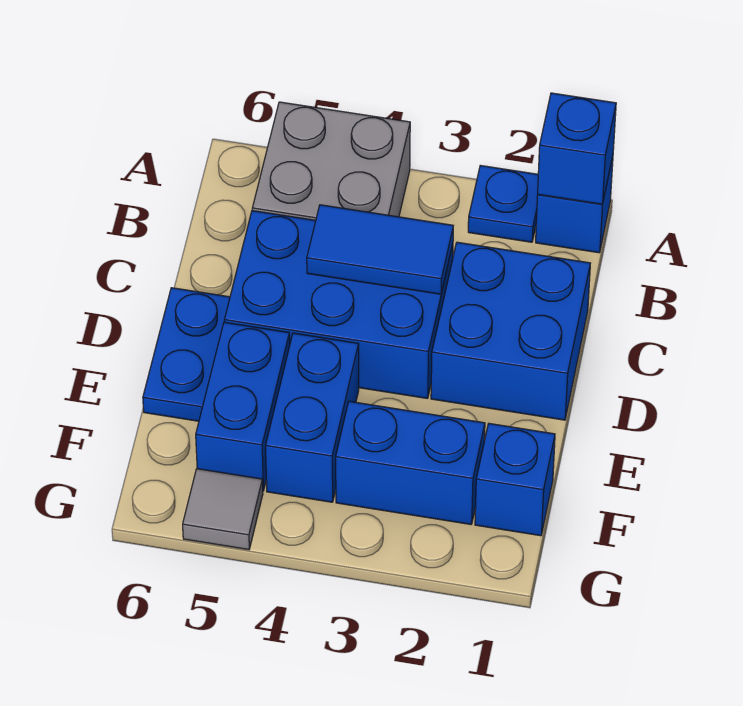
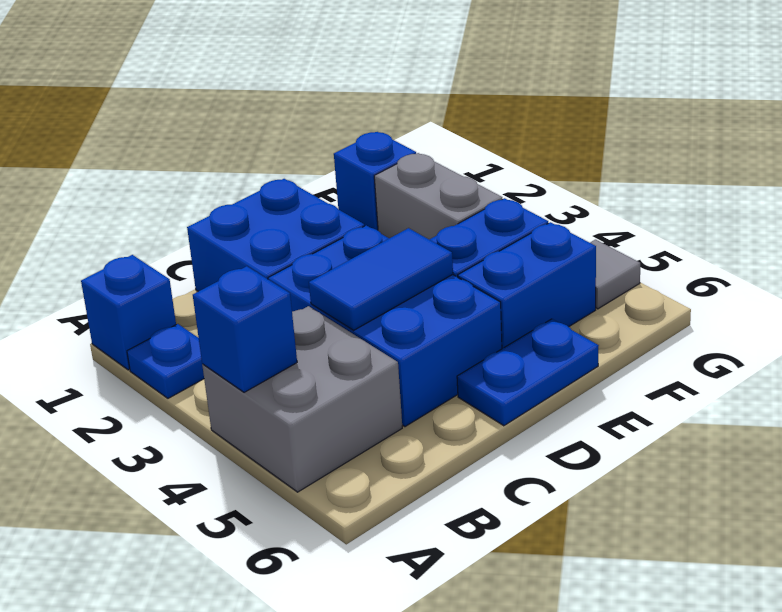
blue 1x1 brick [538,93,616,204] -> blue 1x1 brick moved to [193,266,297,392]
blue 1x2 tile [307,205,453,294] -> blue 1x2 tile turned to [309,228,453,330]
blue 1x2 brick [336,401,485,524] -> grey 1x2 brick [374,153,502,240]

